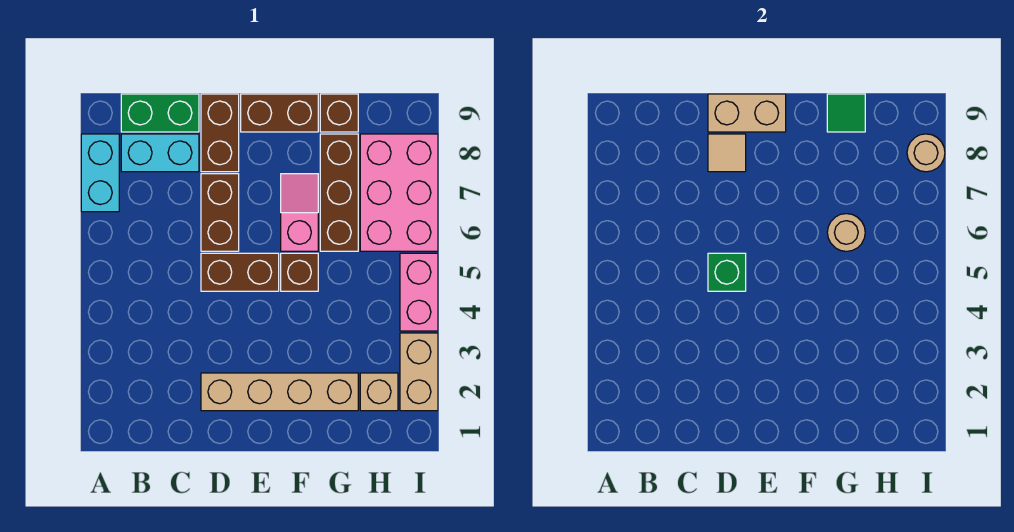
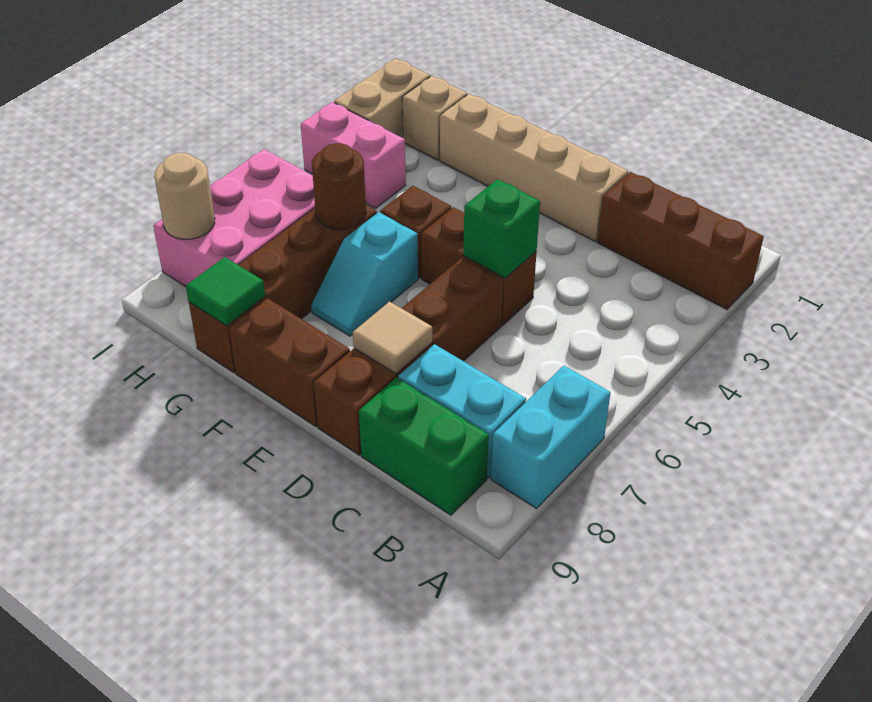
none -> brown 1x3 brick [597,172,764,309]
tan 1x2 brick [708,94,786,132] -> none
pink 1x2 slope [281,174,318,251] -> cyan 1x2 slope [311,212,418,336]
tan 1x1 round brick [827,214,865,251] -> brown 1x1 round brick [312,143,366,229]
pink 1x2 brick [400,253,438,331] -> pink 1x2 brick turned to [301,102,406,208]

